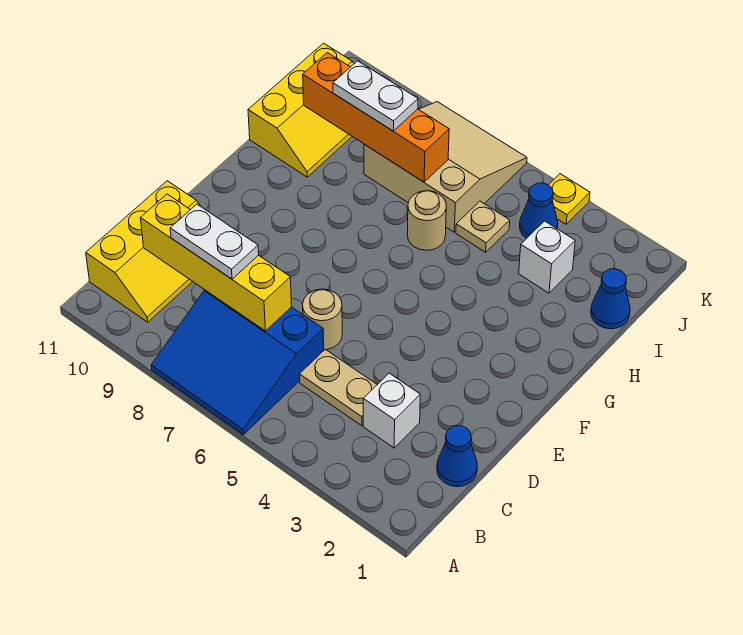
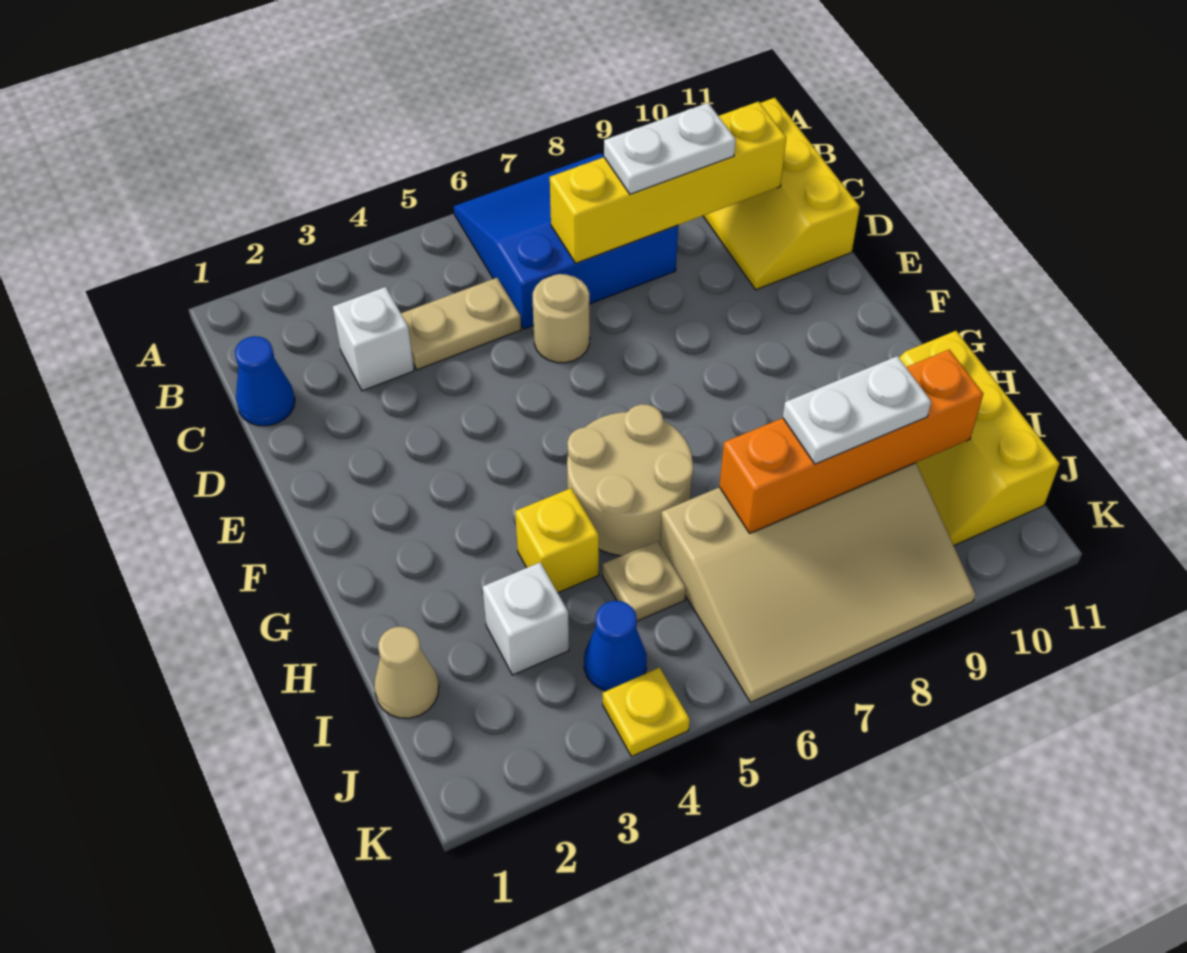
none -> yellow 1x1 brick [515,488,599,593]
tan 1x1 round brick [407,191,446,250] -> tan 2x2 round brick [567,404,693,556]
blue 1x1 cone [591,269,630,329] -> tan 1x1 cone [374,627,439,718]
tan 3x3 slope [364,102,527,232] -> tan 3x4 slope [660,463,975,703]

